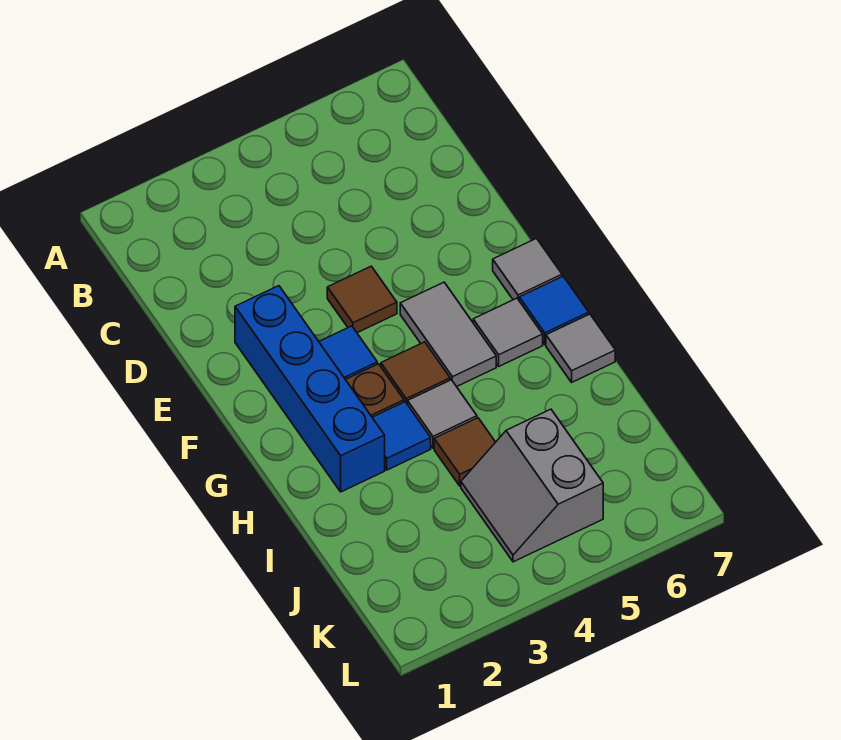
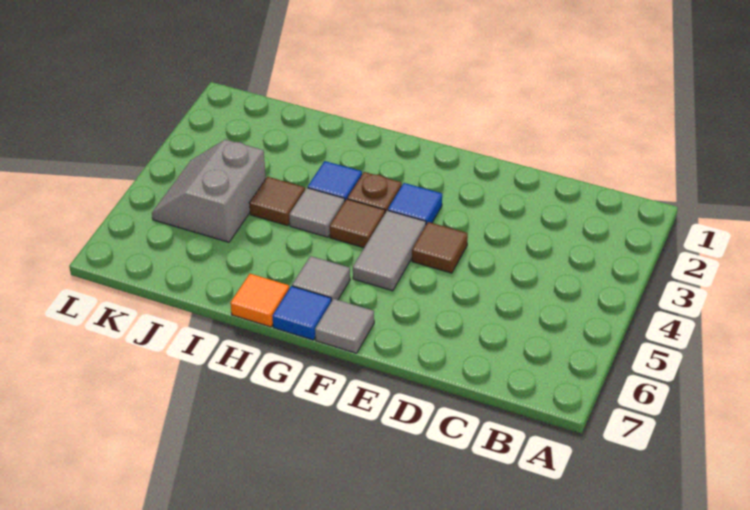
blue 1x4 brick [235,286,385,492] -> none
grey 1x2 tile [400,282,496,387] -> grey 1x2 tile turned to [353,210,426,291]
grey 1x1 tile [546,314,615,382] -> orange 1x1 tile [230,274,289,327]
grey 2x2 slope [461,409,603,562] -> grey 2x2 slope turned to [152,139,266,242]

